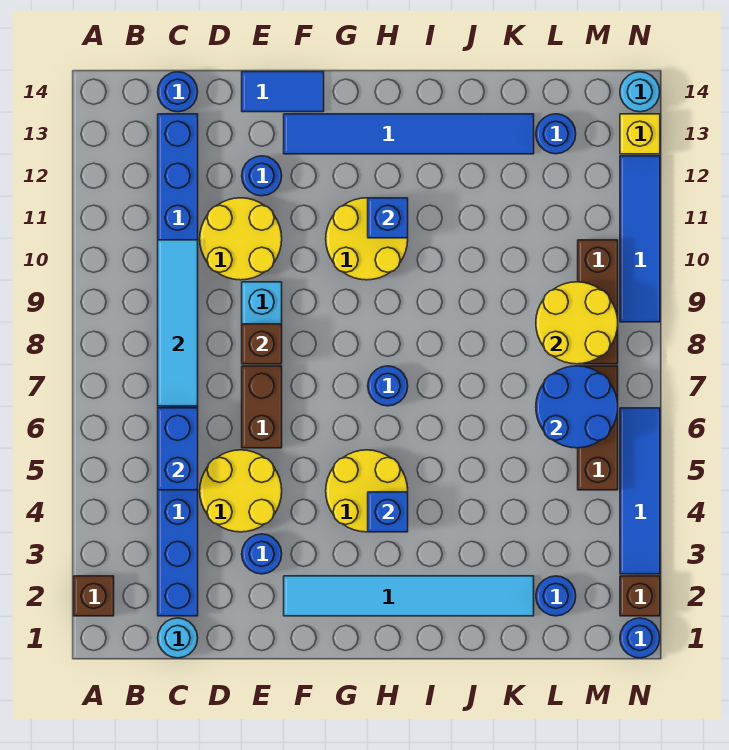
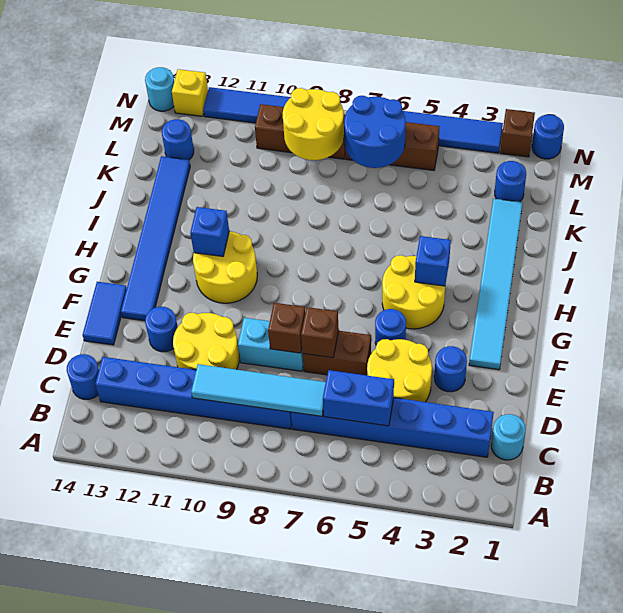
brown 1x1 brick [74,576,114,616] -> brown 1x1 brick moved to [301,307,339,358]
blue 1x1 round brick [368,366,408,406] -> blue 1x1 round brick moved to [375,309,406,345]

